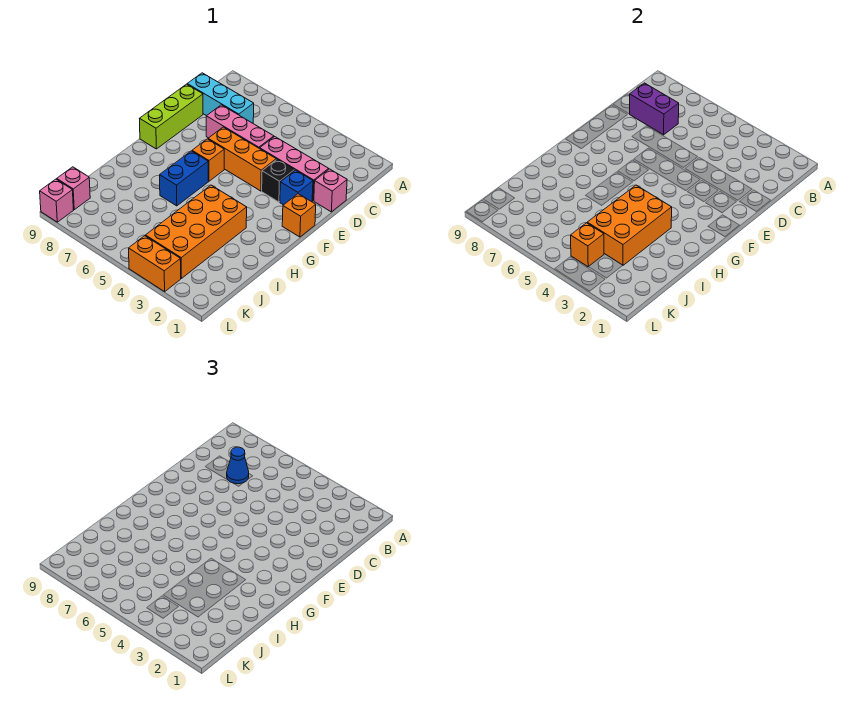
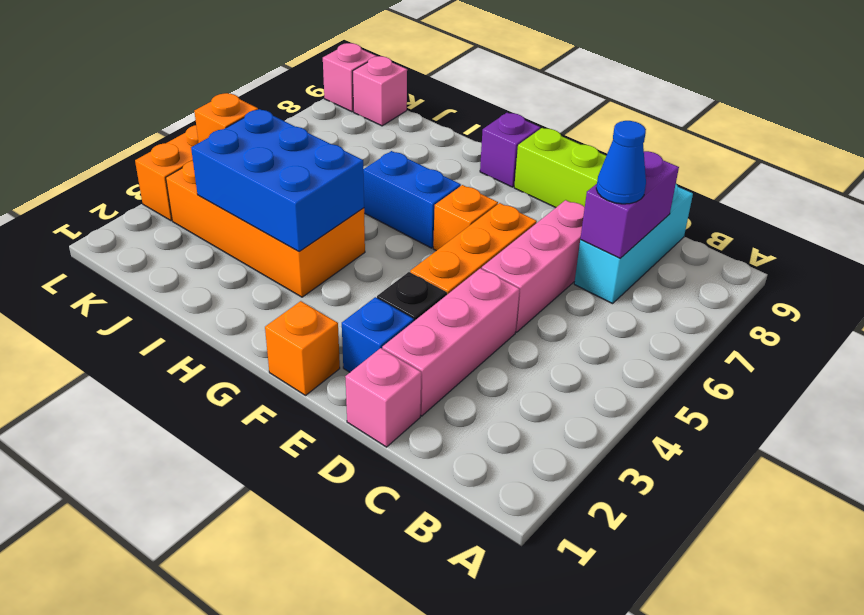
none -> purple 1x1 brick [480,113,540,187]
orange 2x3 brick [587,185,672,265] -> blue 2x3 brick [191,109,364,252]

